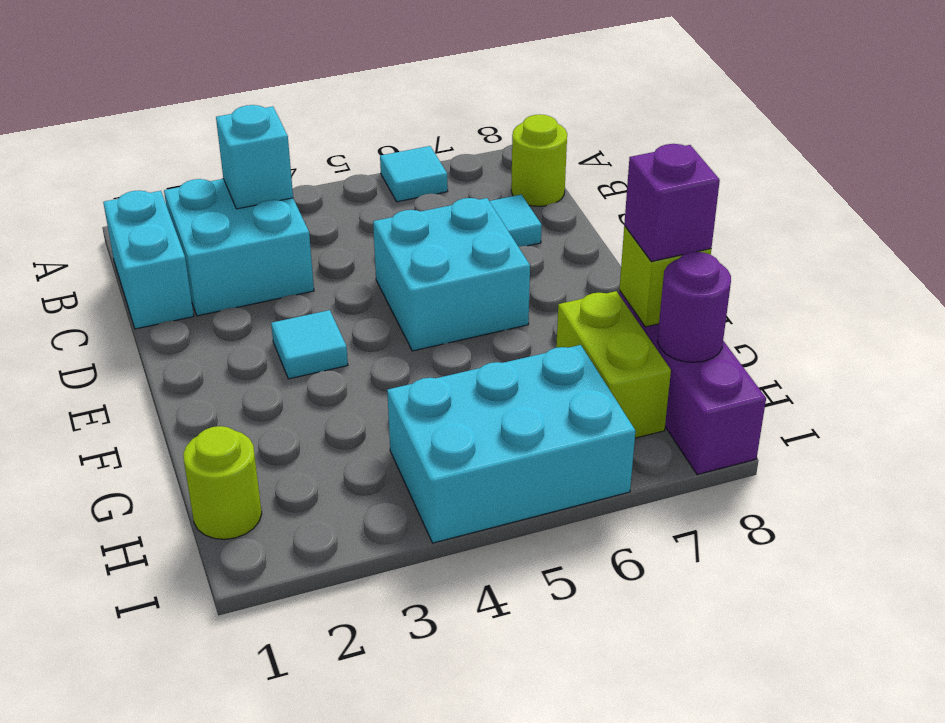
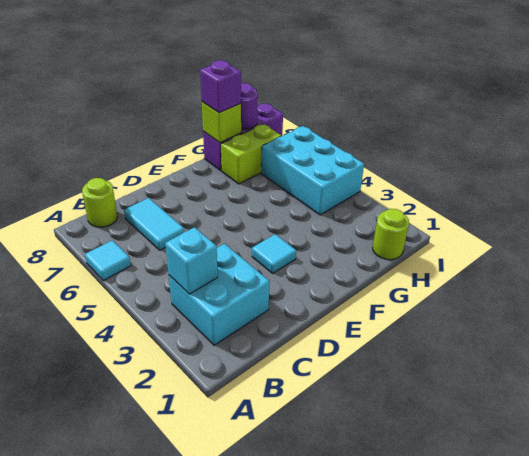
cyan 1x2 brick [103,191,194,329] -> none
cyan 2x2 brick [373,198,530,351] -> none

